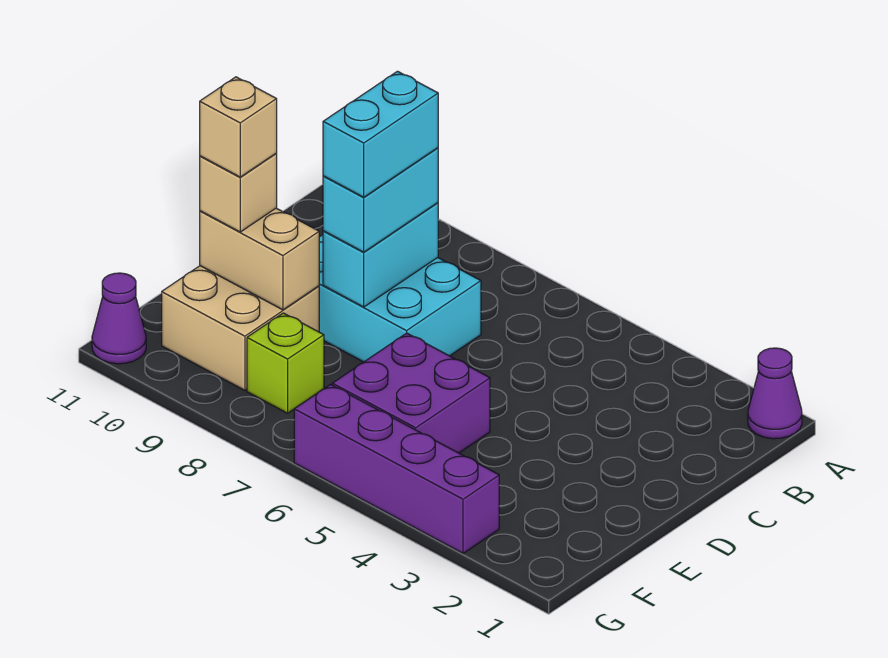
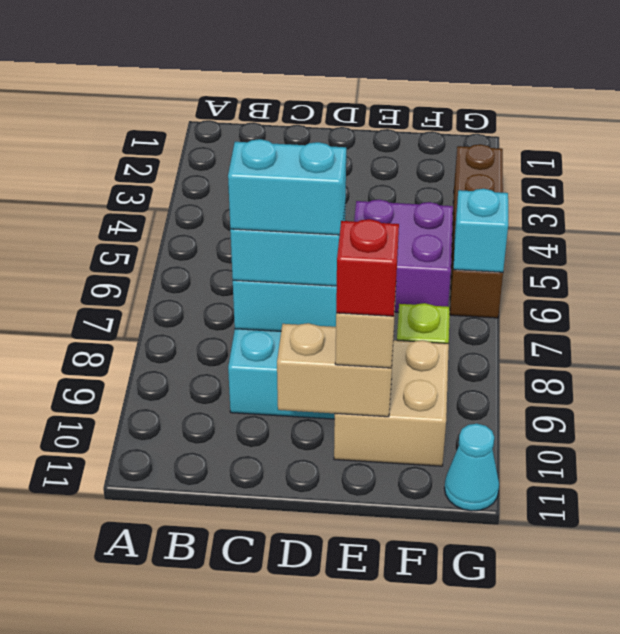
purple 1x1 cone [748,348,802,439] -> none
tan 1x2 brick [200,208,319,310] -> tan 1x2 brick turned to [277,323,394,417]
tan 1x1 brick [200,77,277,177] -> red 1x1 brick [336,219,399,316]
purple 1x4 brick [294,385,499,553] -> brown 1x4 brick [450,144,503,318]
none -> cyan 1x1 brick [454,189,508,272]
purple 1x1 cone [92,273,146,364] -> cyan 1x1 cone [444,424,499,511]

